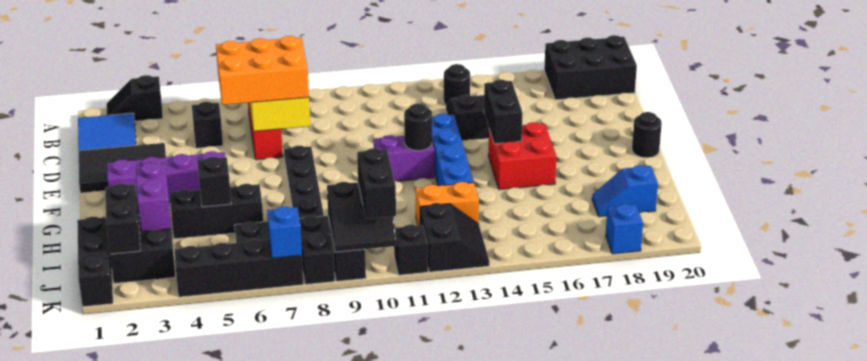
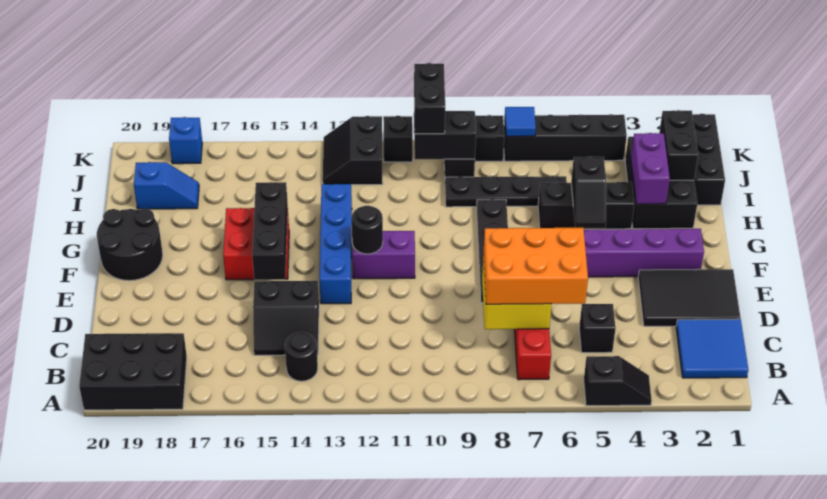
black 1x2 slope [107,75,163,121] -> black 1x2 slope moved to [584,356,652,406]
black 1x2 brick [484,80,523,144] -> black 1x3 brick [252,182,288,280]
black 1x1 round brick [632,112,662,158] -> black 2x2 round brick [97,209,163,281]
orange 1x2 brick [415,182,479,226] -> none
blue 1x1 brick [267,207,302,258] -> blue 1x1 tile [505,107,536,136]

